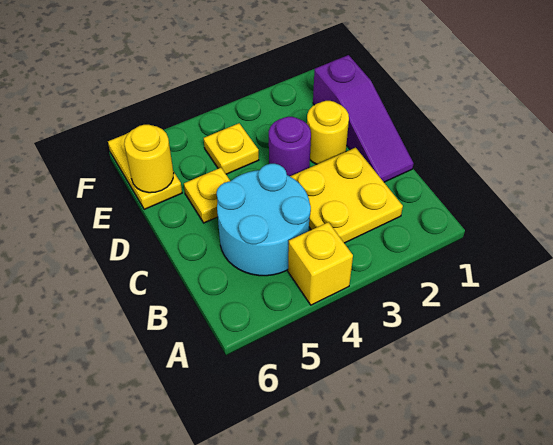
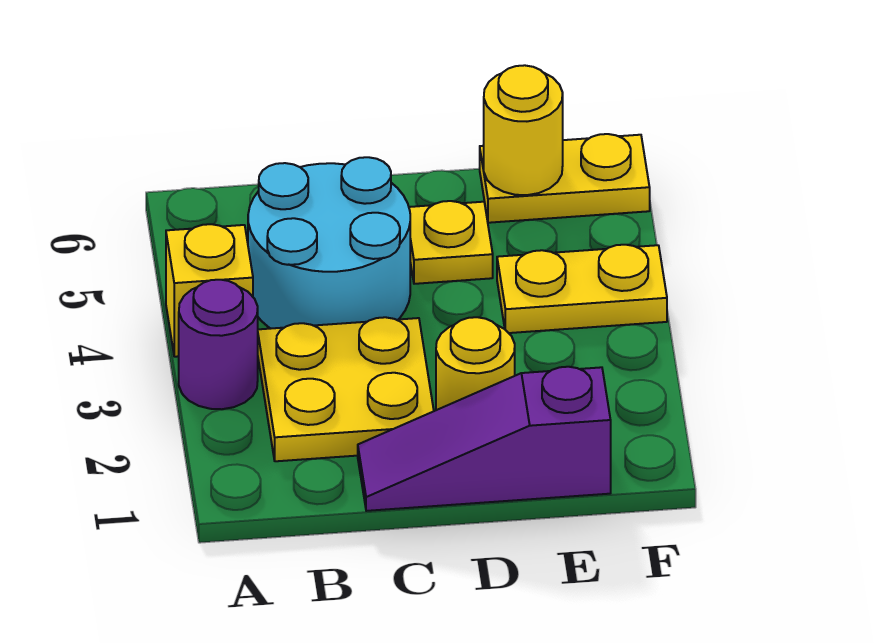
purple 1x1 round brick [269,117,311,176] -> purple 1x1 round brick moved to [179,280,258,409]
yellow 1x1 plate [204,123,259,174] -> yellow 1x2 plate [497,245,667,333]

